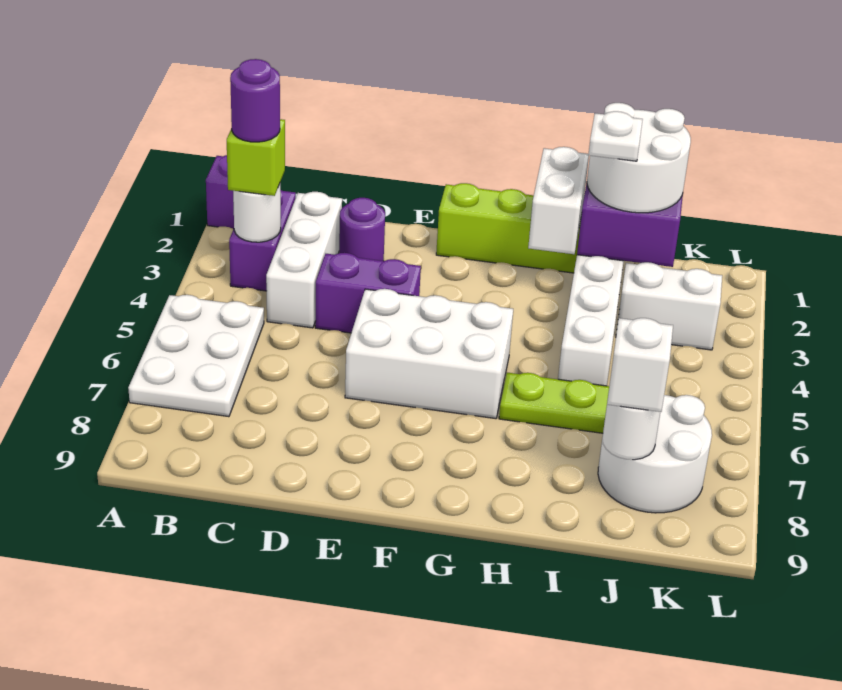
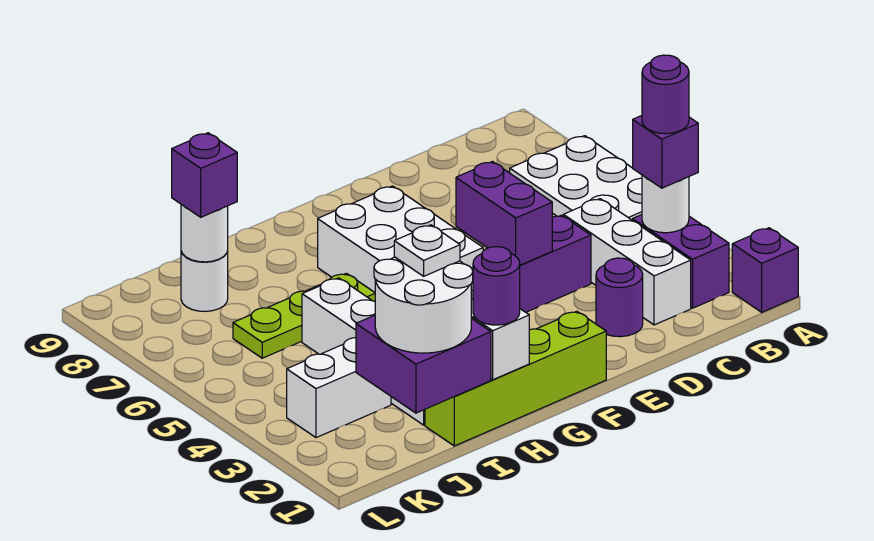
lime 1x1 brick [227,119,285,196] -> purple 1x1 brick [633,116,698,188]
none -> purple 1x2 brick [456,162,552,265]
white 2x3 brick [345,289,513,419] -> white 2x3 brick turned to [318,186,483,292]
none -> purple 1x1 round brick [473,247,520,325]
white 2x2 round brick [598,395,712,513] -> white 1x1 round brick [181,251,228,311]
white 1x1 brick [607,318,673,412] -> purple 1x1 brick [172,133,237,217]

